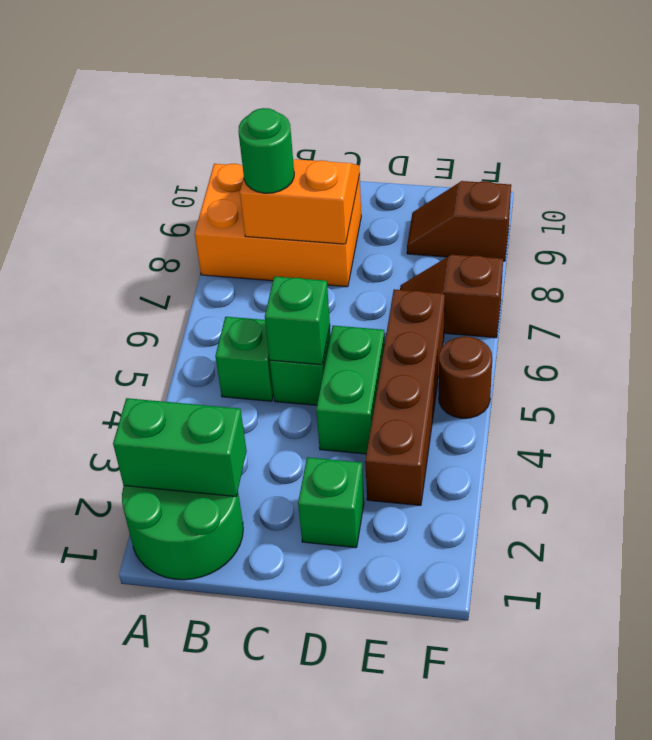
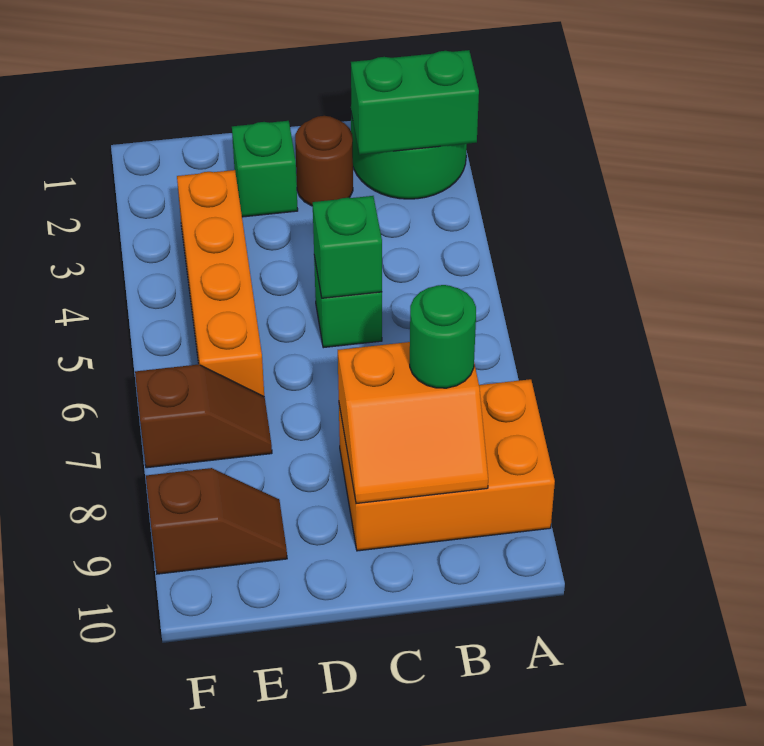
green 1x1 brick [215,317,274,401] -> none
green 1x2 brick [316,326,385,454] -> none
brown 1x4 brick [365,289,445,506] -> orange 1x4 brick [177,170,264,396]
brown 1x1 round brick [439,336,492,418] -> brown 1x1 round brick moved to [295,116,353,206]

